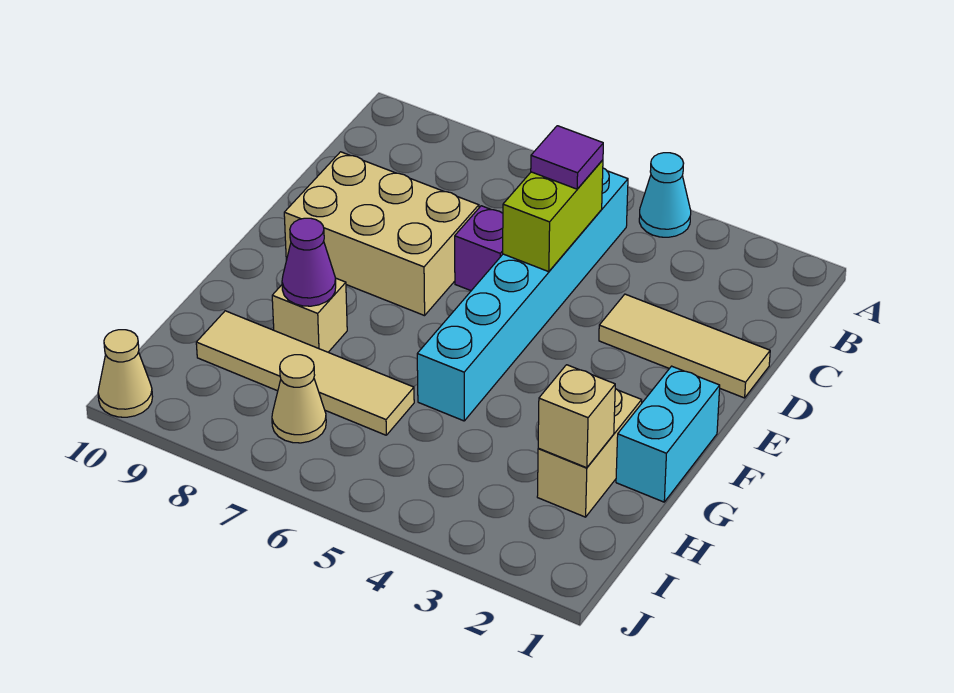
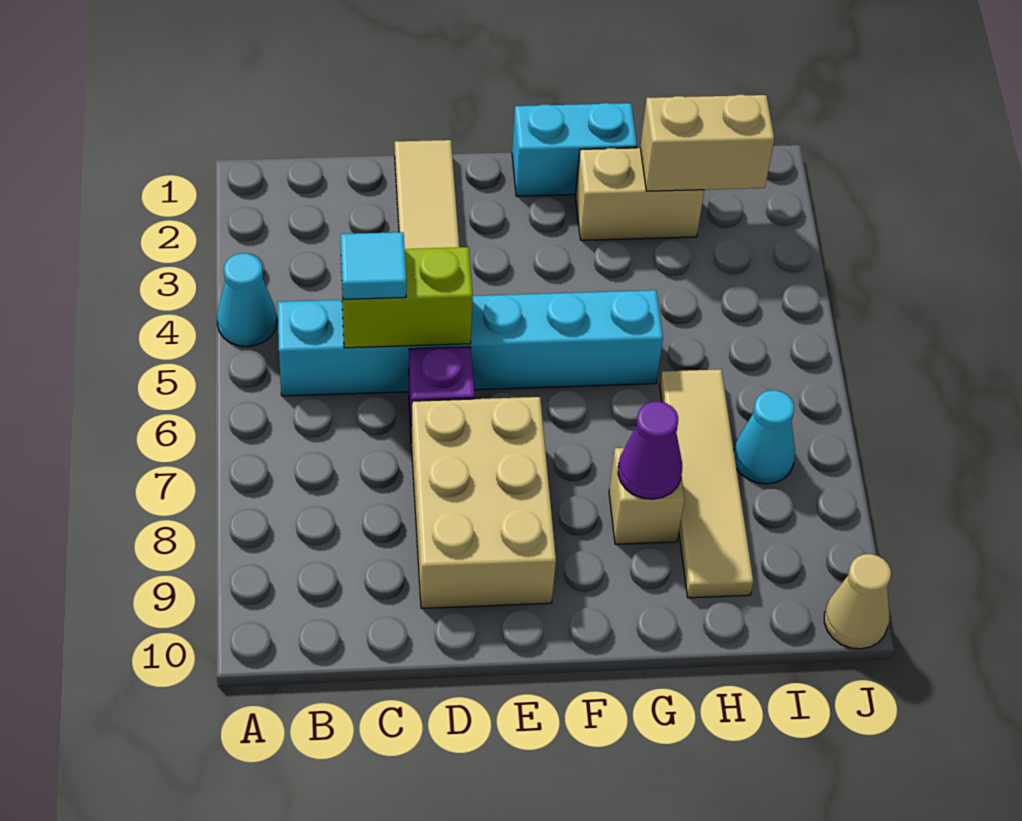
purple 1x1 tile [531,126,603,189] -> cyan 1x1 tile [341,232,407,299]
tan 1x1 brick [538,365,615,468] -> tan 1x2 brick [640,95,774,191]
tan 1x1 cone [272,355,326,443] -> cyan 1x1 cone [734,390,795,484]

